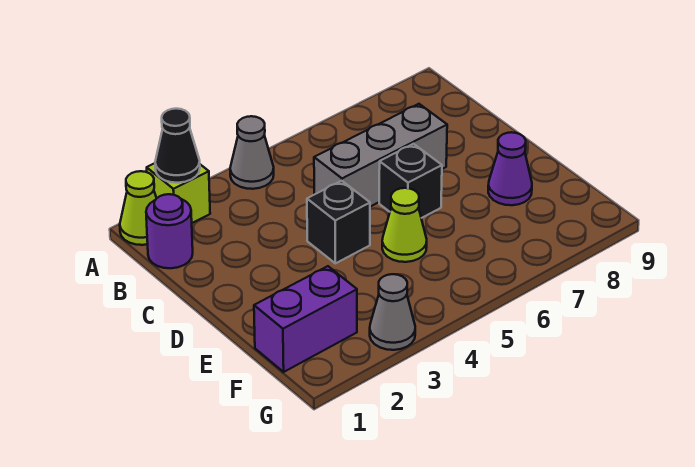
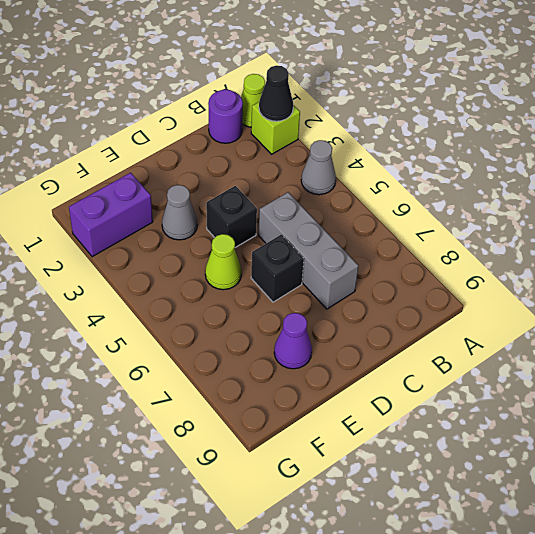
purple 1x2 brick [254,266,357,372] -> purple 1x2 brick turned to [69,173,153,257]
grey 1x1 cone [370,274,415,350] -> grey 1x1 cone moved to [162,185,197,240]

